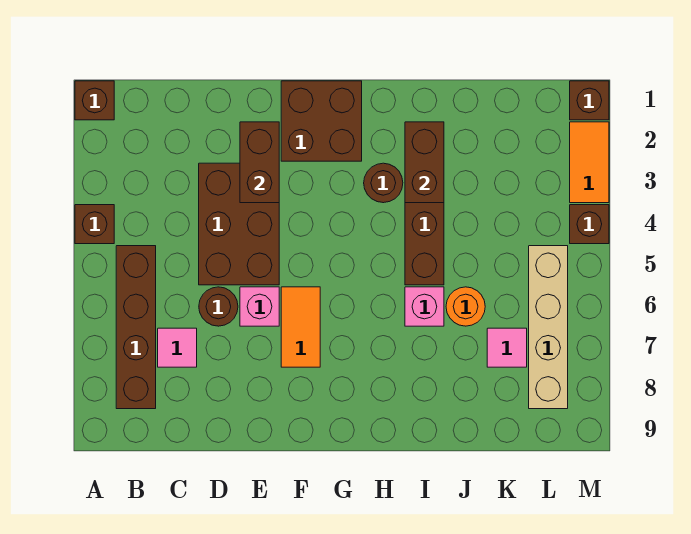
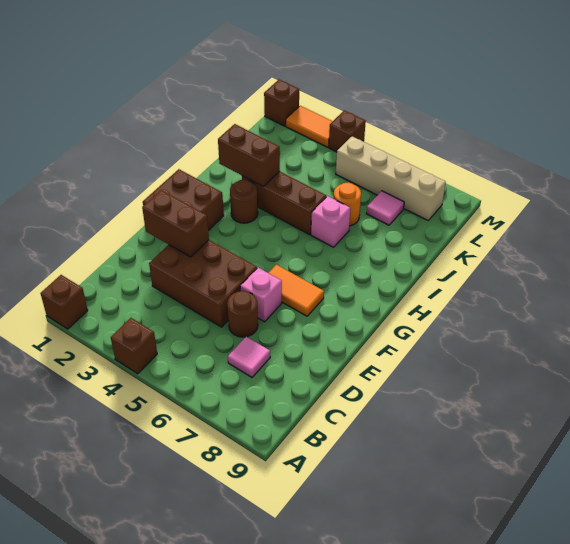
brown 1x4 brick [116,246,156,409] -> none

